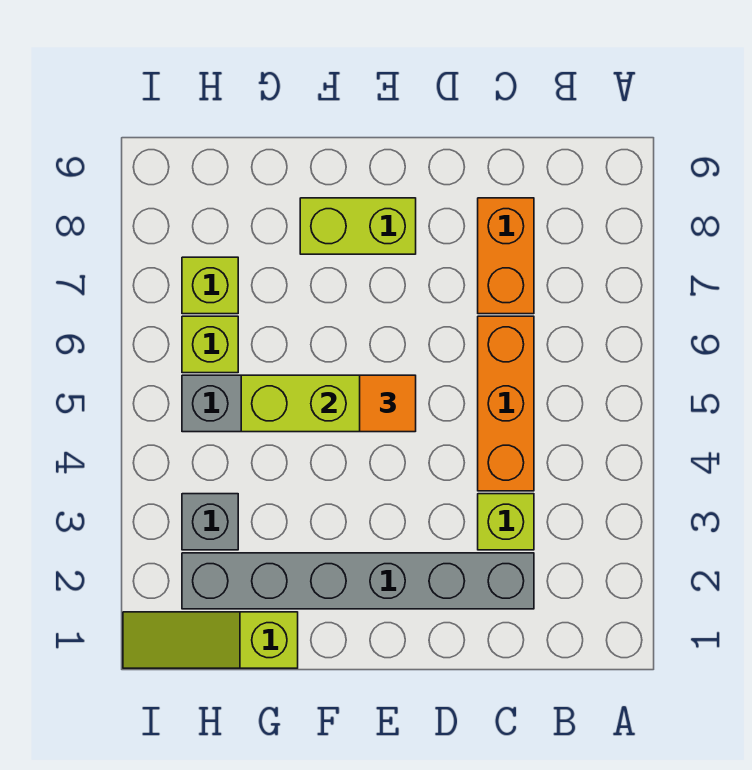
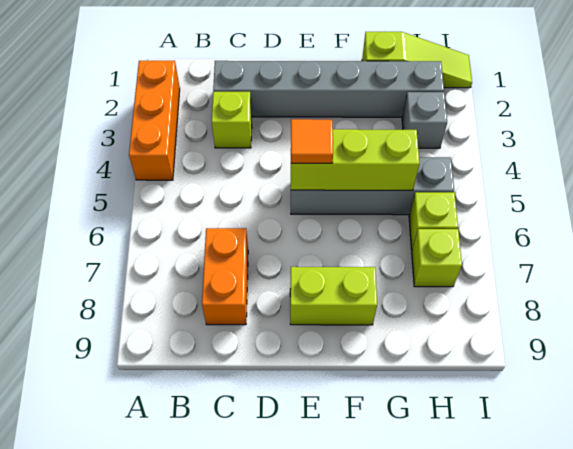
orange 1x3 brick [478,316,534,491] -> orange 1x3 brick moved to [129,61,180,180]

